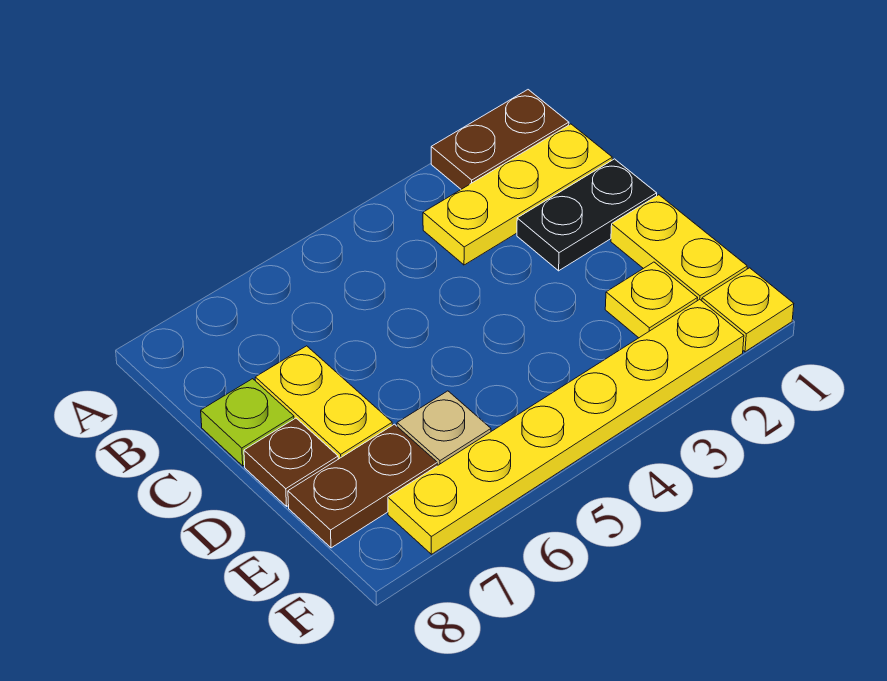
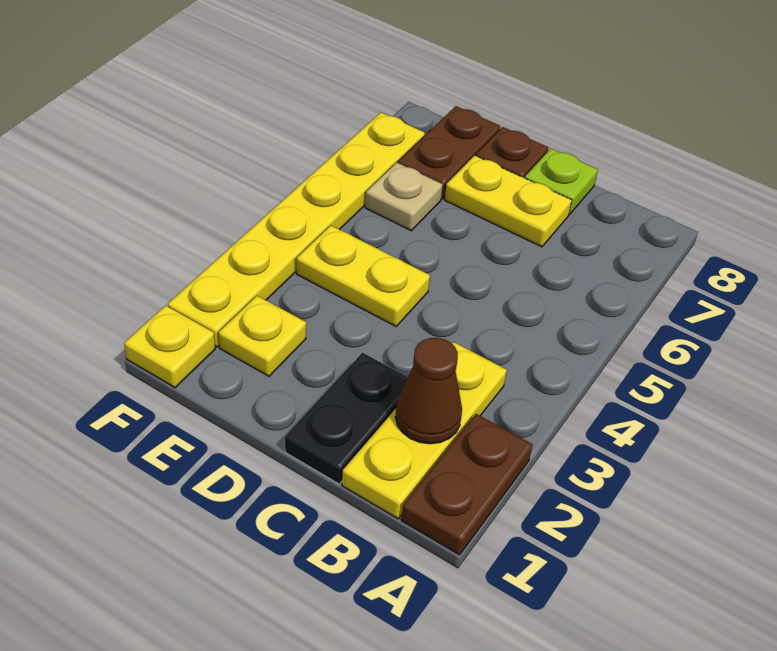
none -> brown 1x1 cone [395,338,462,444]
yellow 1x2 plate [611,195,747,301] -> yellow 1x2 plate moved to [297,225,430,326]

